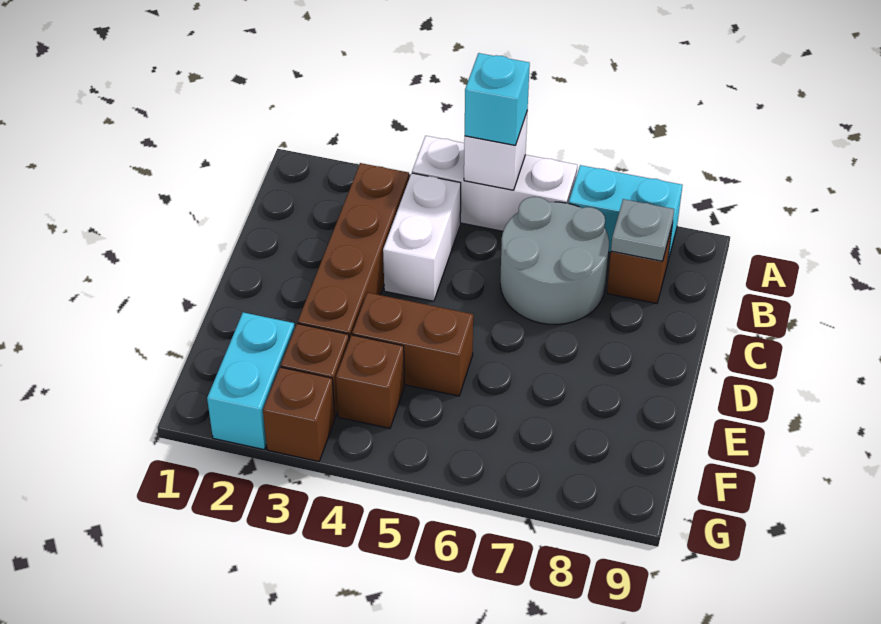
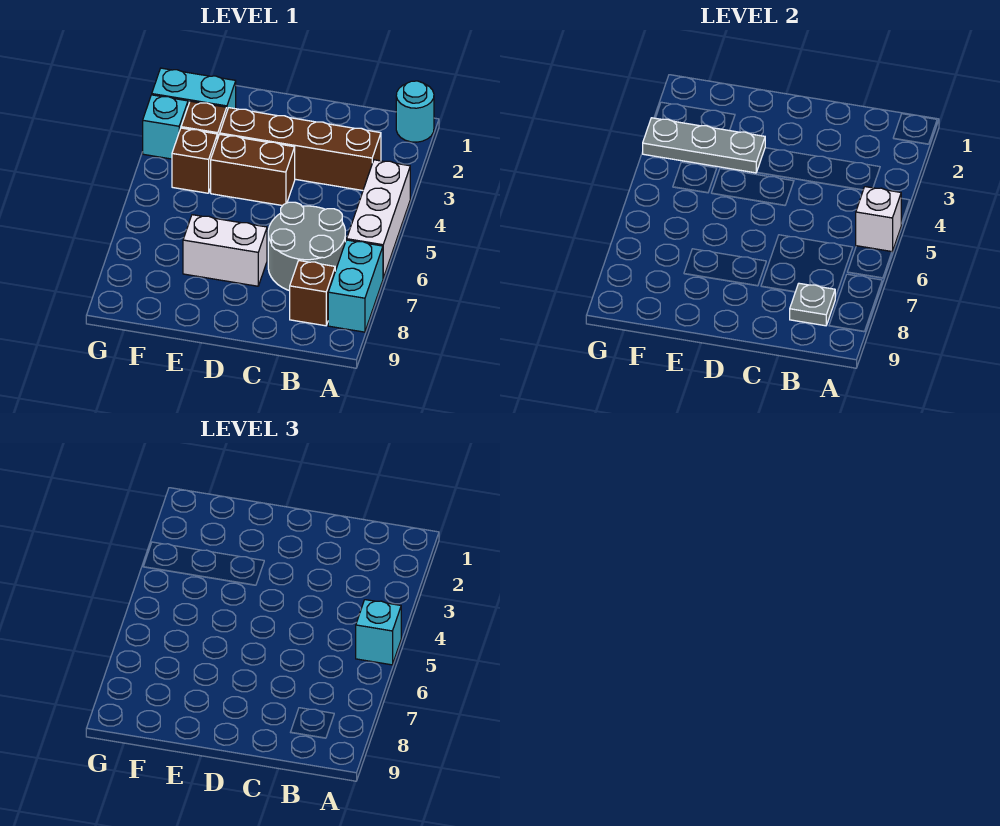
none -> cyan 1x1 round brick [396,81,434,142]
white 1x2 brick [383,173,461,301] -> white 1x2 brick moved to [183,215,267,286]
none -> grey 1x3 plate [643,118,765,173]
brown 1x2 brick [352,293,473,396] -> brown 1x2 brick turned to [211,134,295,206]
brown 1x1 brick [263,367,335,462] -> cyan 1x1 brick [143,95,188,159]

